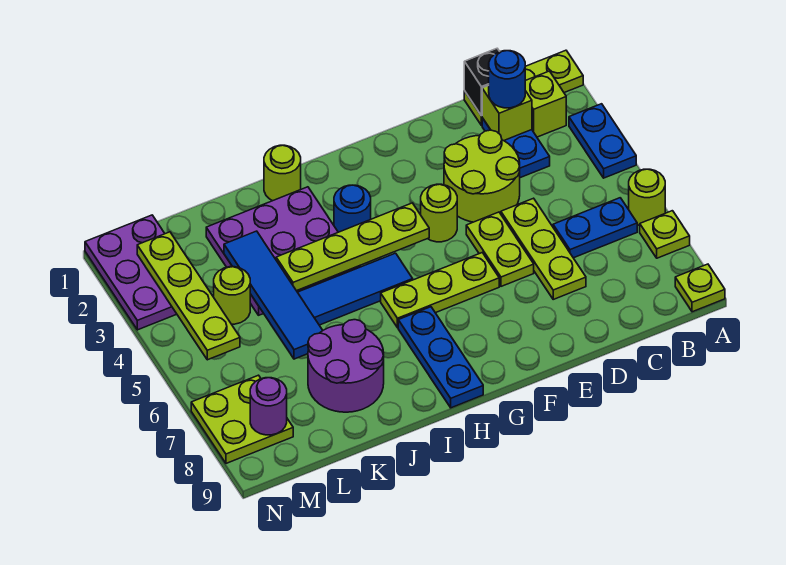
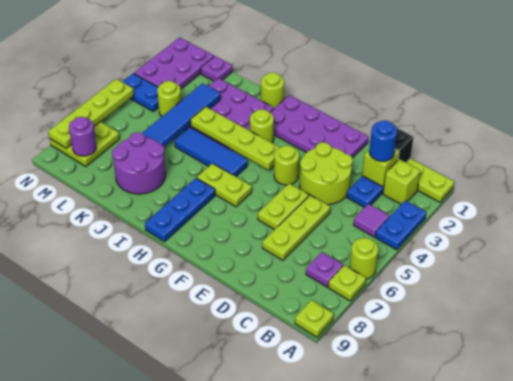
none -> purple 1x1 tile [353,204,389,237]
blue 1x2 plate [553,198,637,258] -> blue 1x2 plate moved to [123,73,159,112]
none -> purple 1x1 plate [306,252,343,287]
none -> purple 2x4 plate [270,95,368,158]
lime 1x3 plate [381,253,499,328] -> lime 1x2 plate [197,163,252,207]
blue 1x1 round brick [334,185,371,232] -> lime 1x1 round brick [250,109,274,143]
none -> purple 1x1 plate [201,56,232,81]
lime 1x4 plate [137,232,240,360] -> lime 1x4 plate moved to [48,79,134,148]

